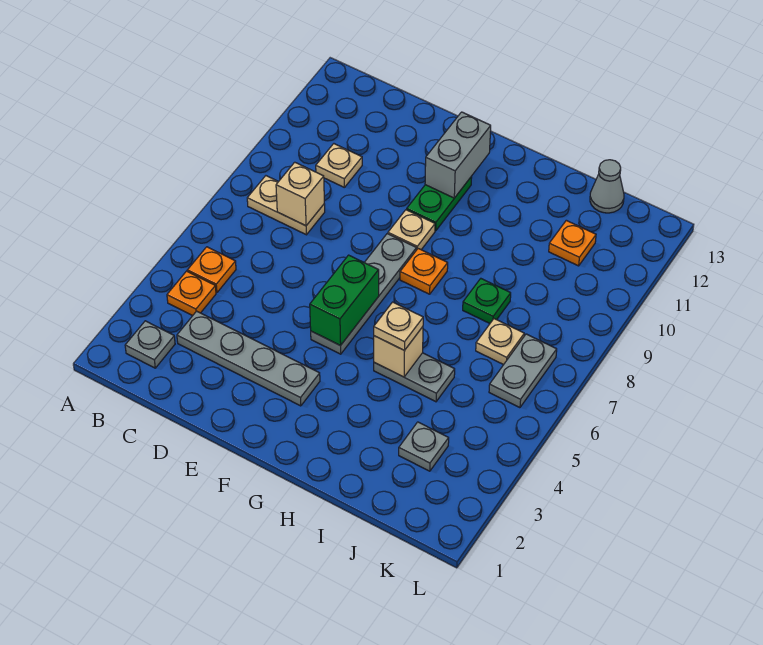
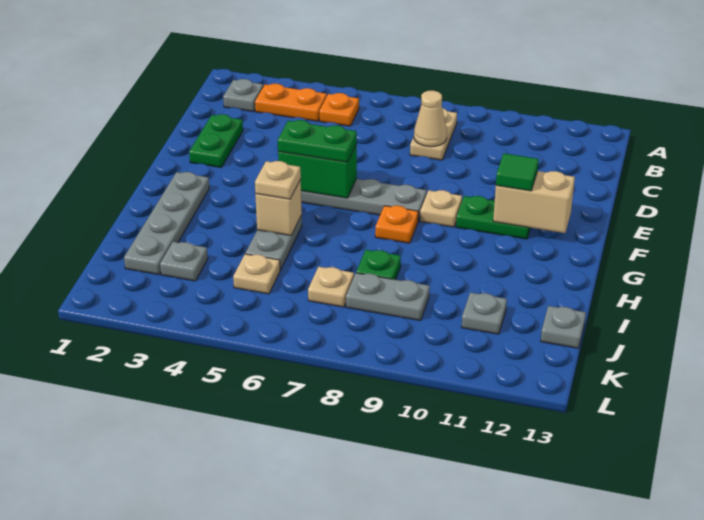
orange 1x1 plate [167,271,216,316] -> orange 1x2 plate [255,84,327,121]
grey 1x4 plate [177,311,320,406] -> grey 1x4 plate moved to [124,172,209,275]
tan 1x1 brick [276,162,324,226] -> tan 1x1 cone [414,91,447,147]
tan 1x1 plate [316,144,362,187] -> tan 1x1 plate moved to [233,254,280,294]
none -> green 1x2 plate [189,114,243,167]
none -> green 1x2 plate [278,120,357,162]
grey 1x2 brick [425,112,491,198] -> tan 1x2 brick [493,171,575,233]
none -> green 1x1 tile [496,153,539,191]
orange 1x1 plate [549,220,596,266] -> grey 1x1 plate [462,292,507,334]
grey 1x1 cone [590,160,624,213] -> grey 1x1 plate [541,306,586,348]
grey 1x2 plate [489,334,557,408] -> grey 1x2 plate moved to [346,273,430,321]

